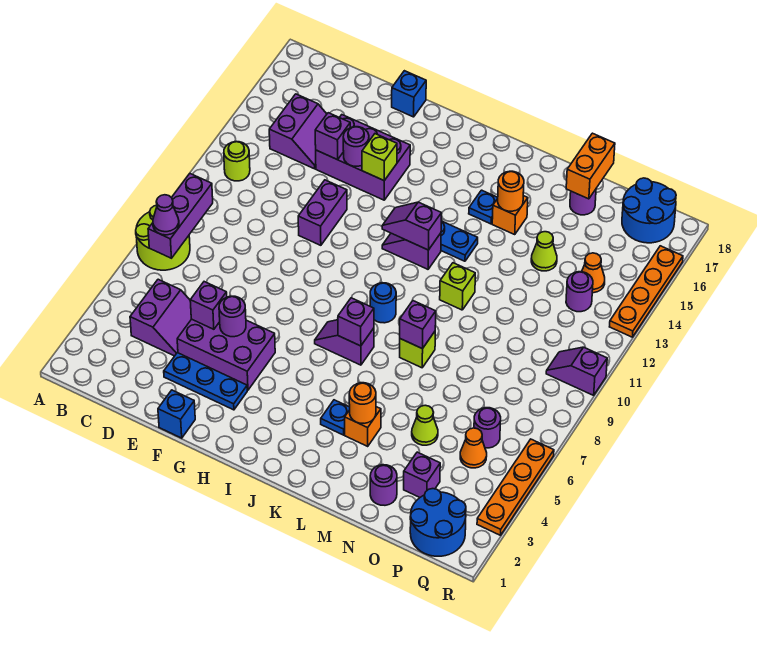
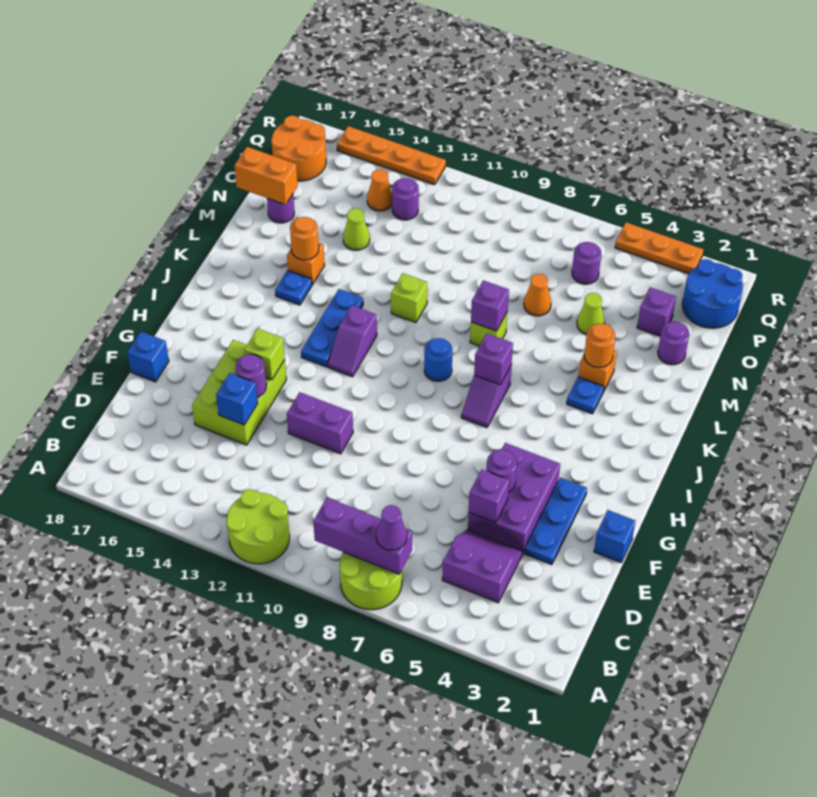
lime 1x1 round brick [224,142,250,181] -> lime 2x2 round brick [226,489,290,564]
purple 2x2 slope [269,94,327,169] -> none
purple 2x3 brick [316,115,410,200] -> lime 2x3 brick [192,340,286,445]
purple 1x1 brick [315,113,350,160] -> blue 1x1 brick [216,373,258,425]
purple 1x2 slope [382,202,441,250] -> none
orange 1x1 cone [460,428,487,468] -> orange 1x1 cone moved to [524,274,551,316]
blue 2x2 round brick [622,178,676,243] -> orange 2x2 round brick [271,116,326,181]
purple 1x2 slope [546,347,607,395] -> none
orange 1x4 plate [477,439,554,535] -> orange 1x3 plate [615,223,703,274]

